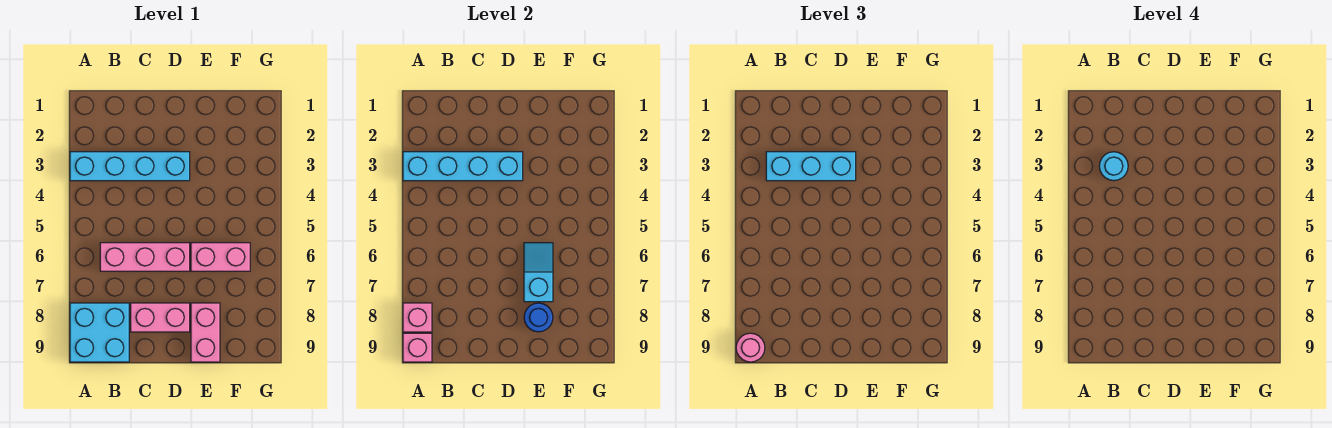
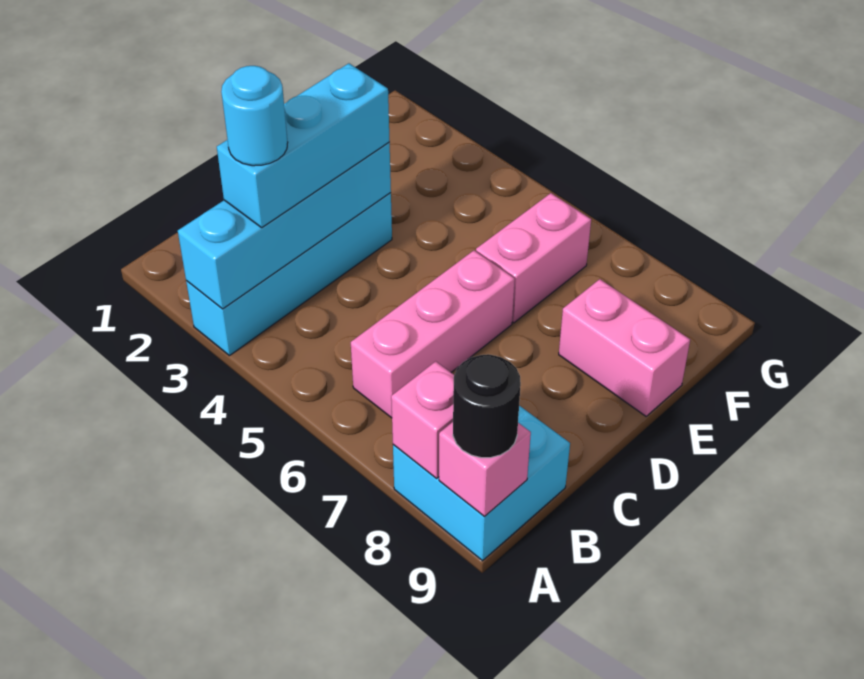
pink 1x1 round brick [736,333,765,362] -> black 1x1 round brick [453,354,521,458]
pink 1x2 brick [131,303,190,332] -> none
cyan 1x2 slope [524,243,553,302] -> none
blue 1x1 round brick [524,303,553,332] -> none

